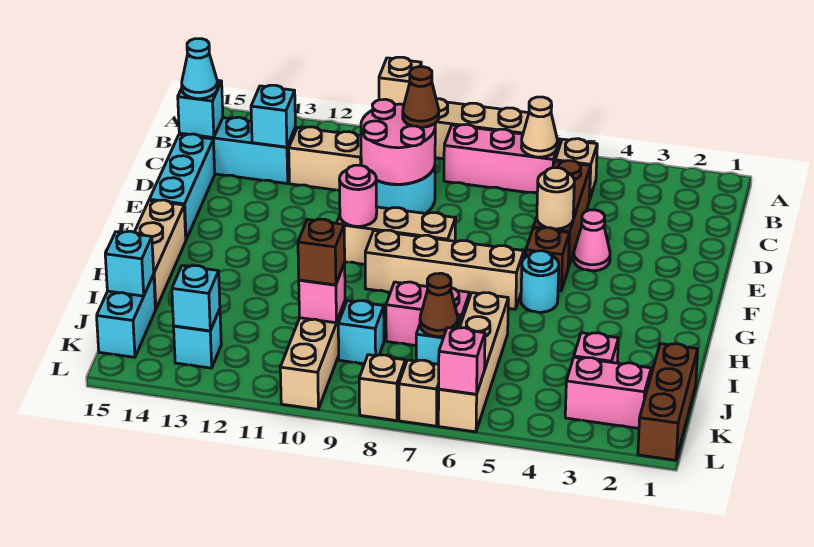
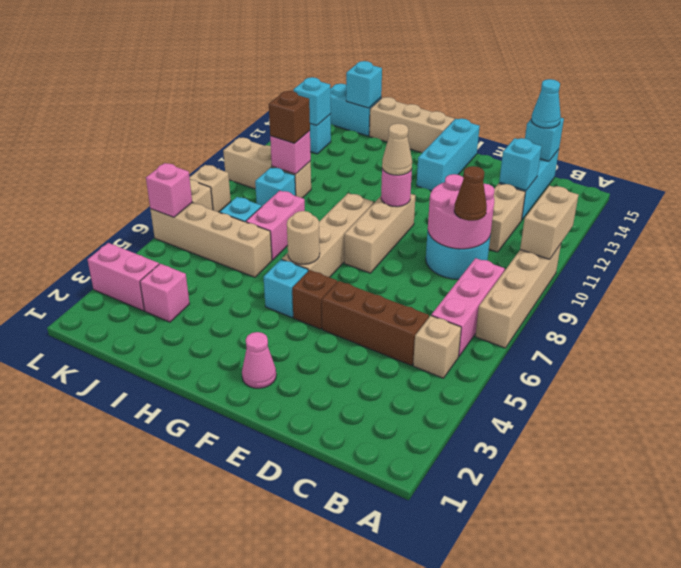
tan 1x1 brick [379,57,421,104] -> tan 1x2 brick [520,186,578,259]
tan 1x1 cone [521,97,557,157] -> tan 1x1 cone moved to [382,123,412,175]
cyan 1x3 brick [149,134,215,239] -> cyan 1x3 brick turned to [417,119,480,191]
pink 1x1 cone [574,210,610,271] -> pink 1x1 cone moved to [242,332,276,388]
tan 1x1 round brick [537,167,574,229] -> tan 1x1 round brick moved to [287,211,320,264]
cyan 1x1 round brick [521,251,559,312] -> cyan 1x1 brick [264,259,308,318]
brown 1x3 brick [638,344,698,460] -> none
brown 1x1 cone [420,273,458,337] -> none
pink 1x2 brick [565,357,651,428] -> pink 1x2 brick turned to [88,243,159,311]

